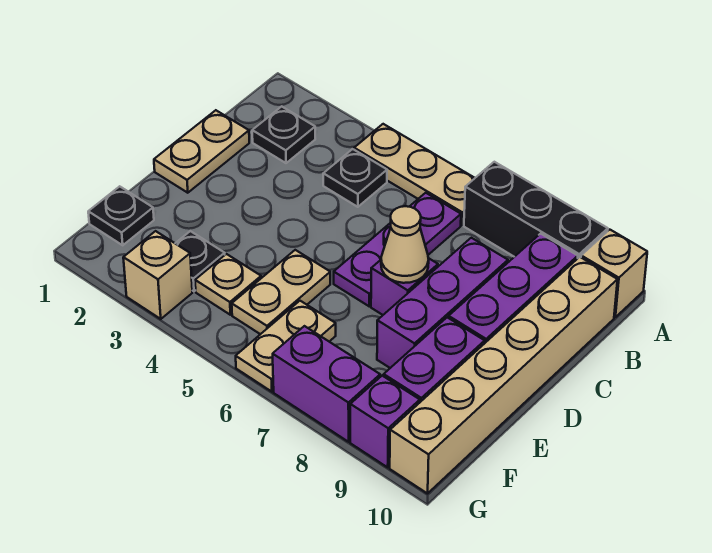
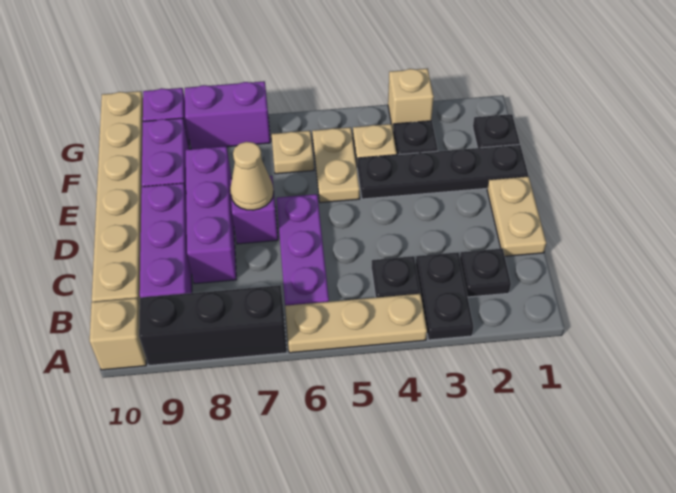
none -> black 1x2 plate [416,252,474,340]
none -> black 1x4 plate [357,145,528,199]
tan 1x2 plate [236,301,336,392] -> tan 1x1 plate [272,131,314,174]

